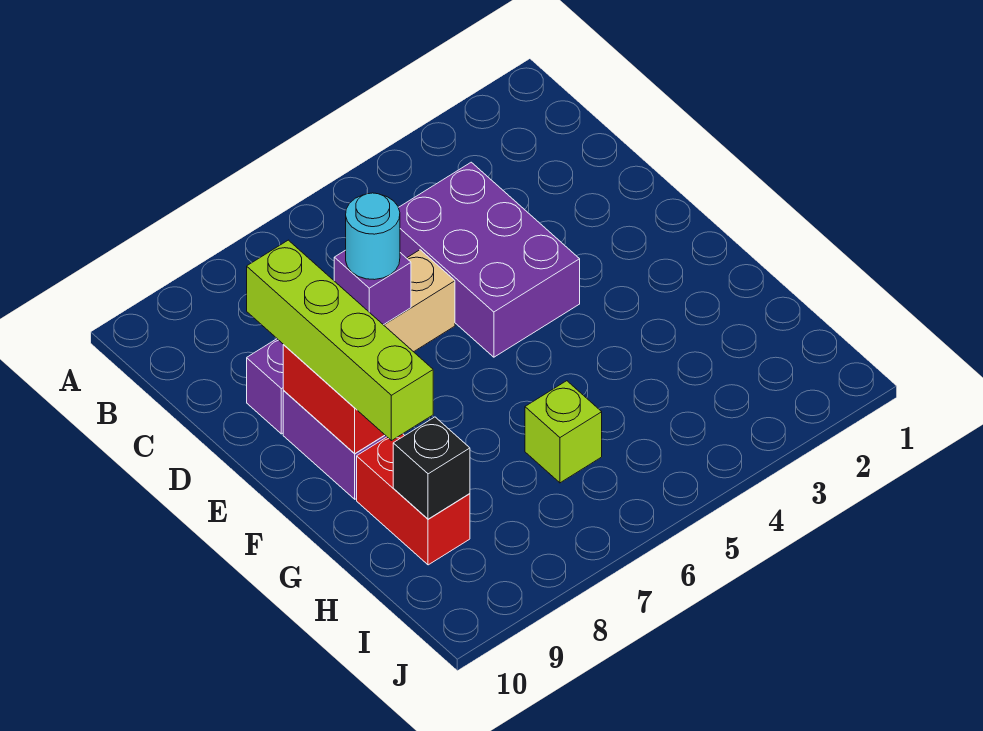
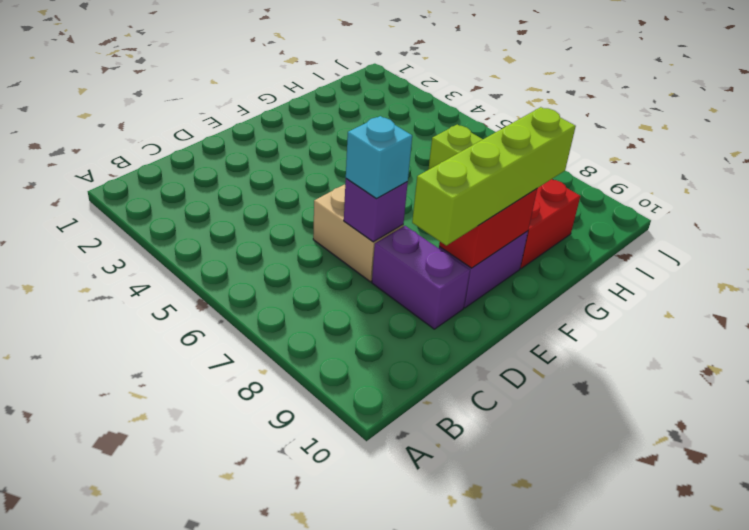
purple 2x3 brick [398,162,580,357] -> none
cyan 1x1 round brick [346,193,400,280] -> cyan 1x1 brick [346,116,412,199]
black 1x1 brick [393,417,470,519] -> none

